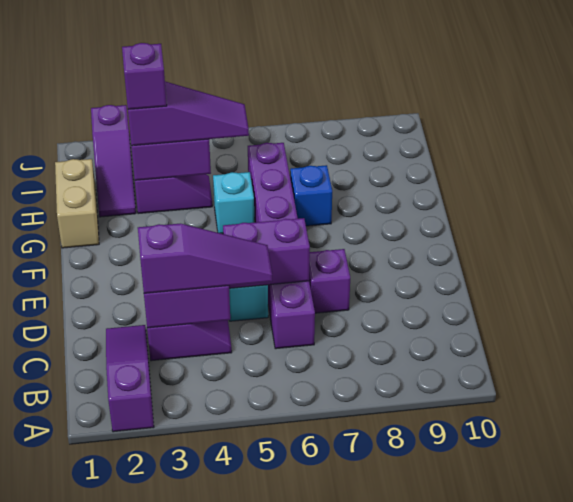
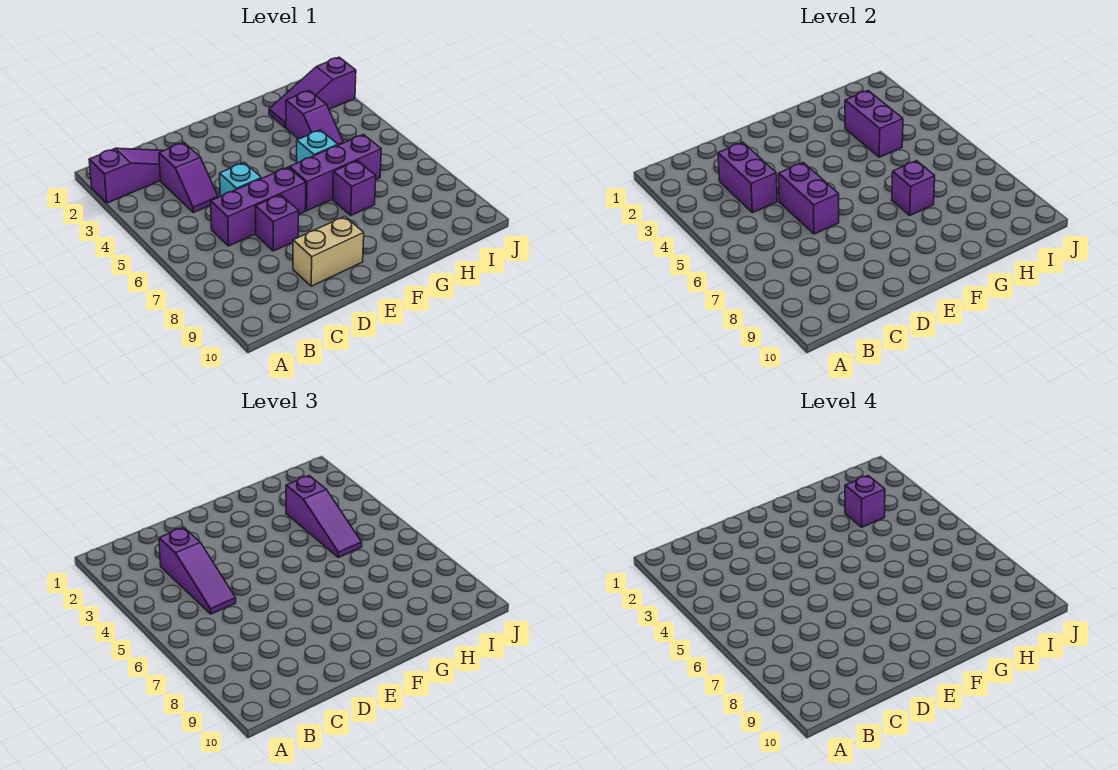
tan 1x2 brick [55,159,99,248] -> tan 1x2 brick moved to [293,216,364,286]
blue 1x1 brick [290,165,332,226] -> purple 1x1 brick [333,161,376,215]
none -> purple 1x1 brick [892,161,935,215]

